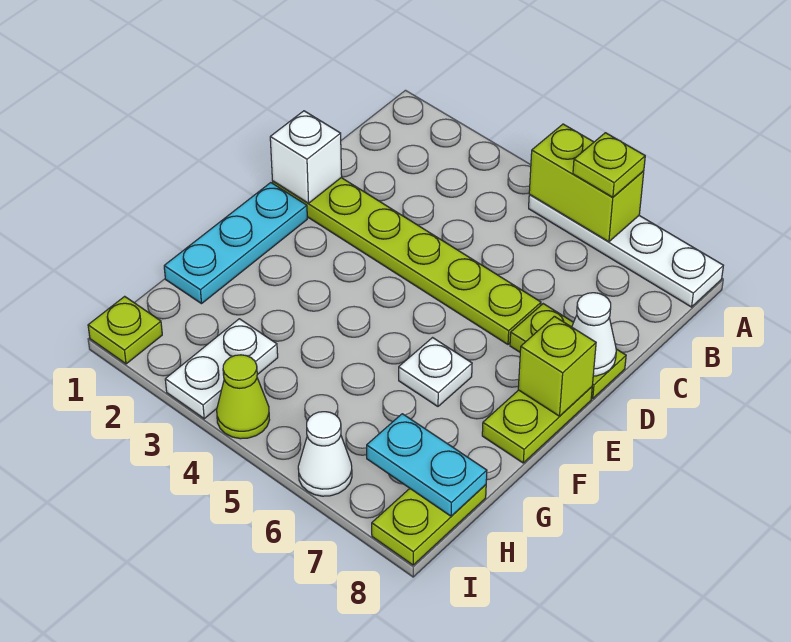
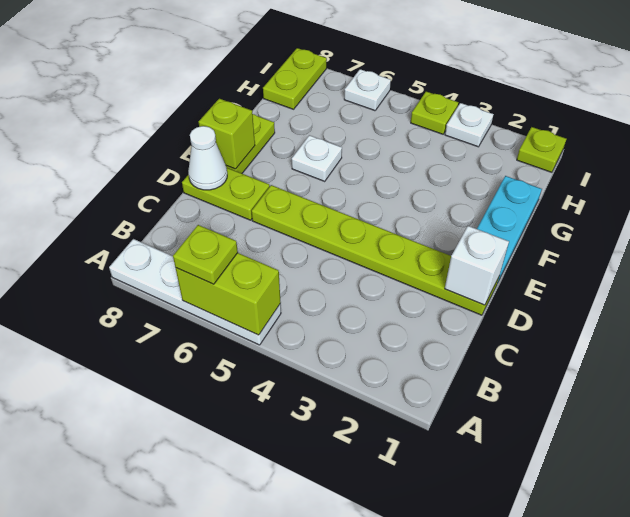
white 1x2 plate [165,319,278,419] -> white 1x1 plate [445,103,494,147]
cyan 1x2 plate [367,414,487,516] -> none
lime 1x1 cone [217,355,269,439] -> lime 1x1 plate [411,92,458,134]
white 1x1 cone [298,412,352,496] -> white 1x1 plate [344,69,391,111]

